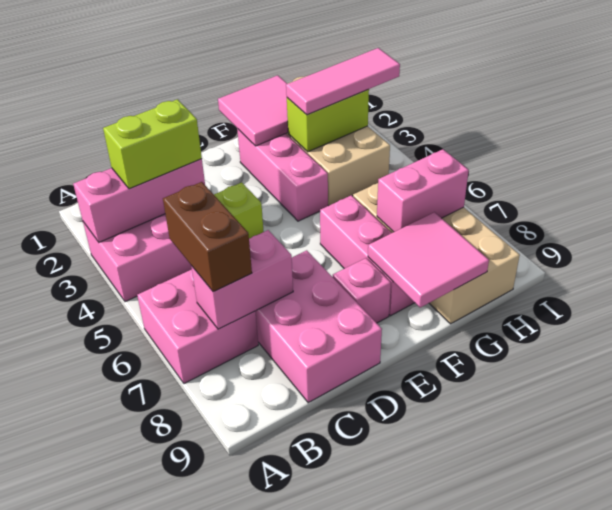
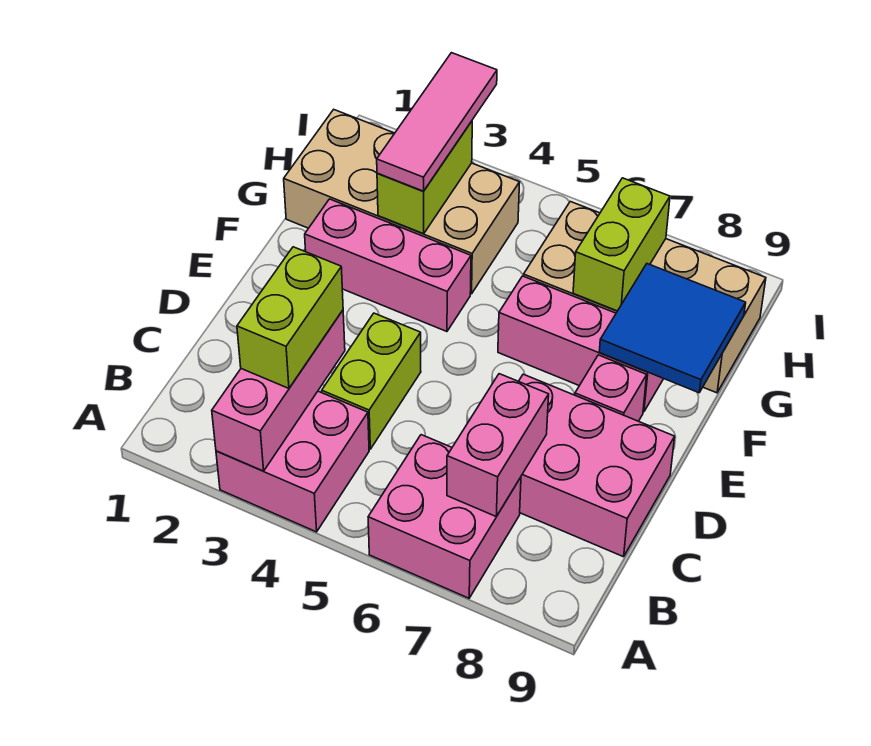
brown 1x2 brick [163,182,252,292] -> none
pink 2x2 tile [218,75,288,146] -> none
pink 2x2 tile [368,212,489,308] -> blue 2x2 tile [599,264,746,393]
pink 1x2 brick [377,149,469,232] -> lime 1x2 brick [573,178,670,311]

